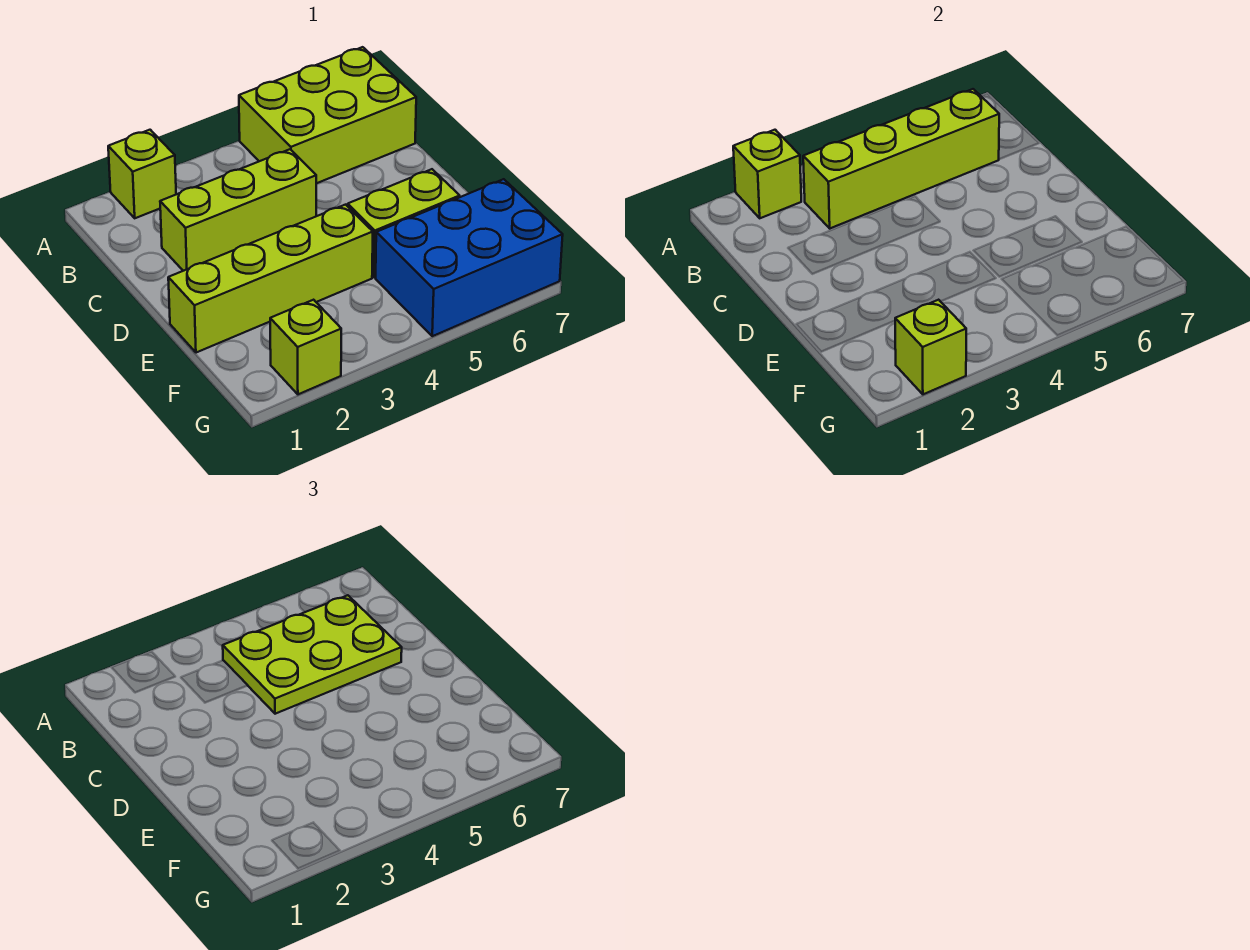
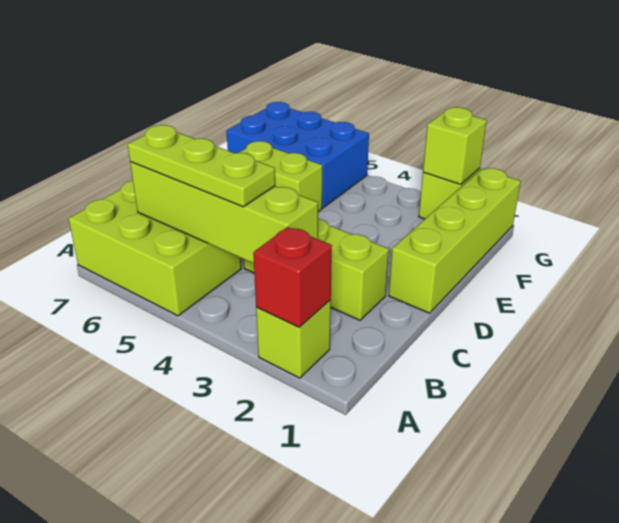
lime 1x1 brick [733,130,801,218] -> red 1x1 brick [253,227,332,327]
lime 2x3 plate [223,595,402,714] -> lime 1x3 plate [128,125,275,207]
lime 1x4 brick [168,205,373,353] -> lime 1x4 brick turned to [389,168,521,313]

